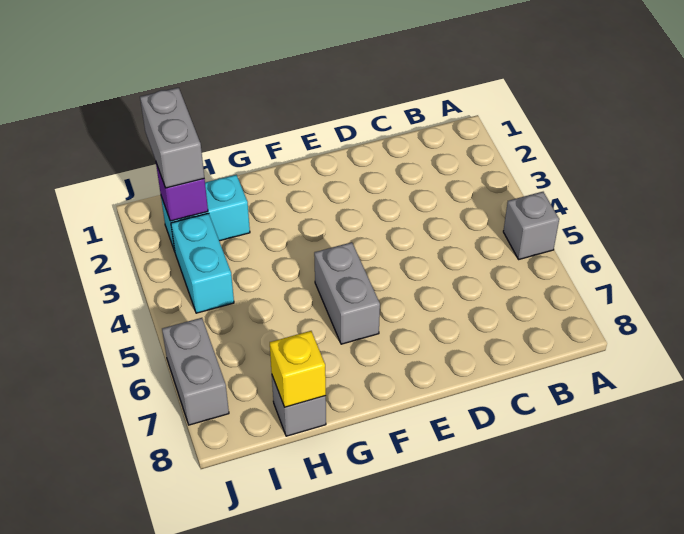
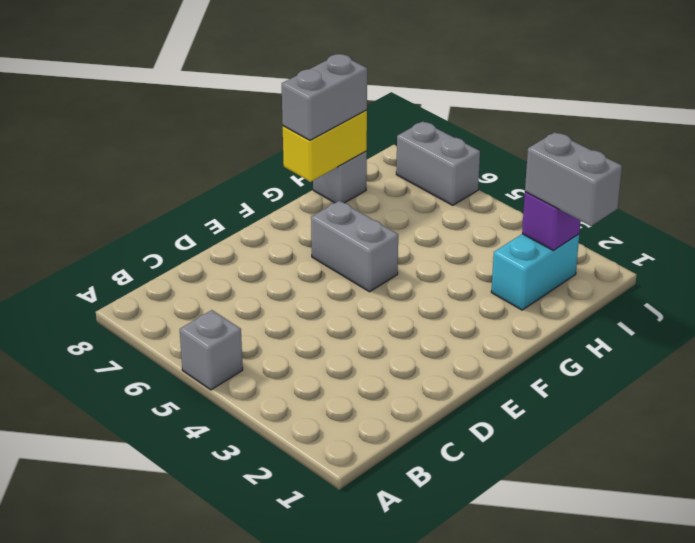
none -> grey 1x2 brick [282,54,367,140]
yellow 1x1 brick [270,331,326,407] -> yellow 1x2 brick [283,110,367,182]
cyan 1x2 brick [171,213,234,313] -> none

